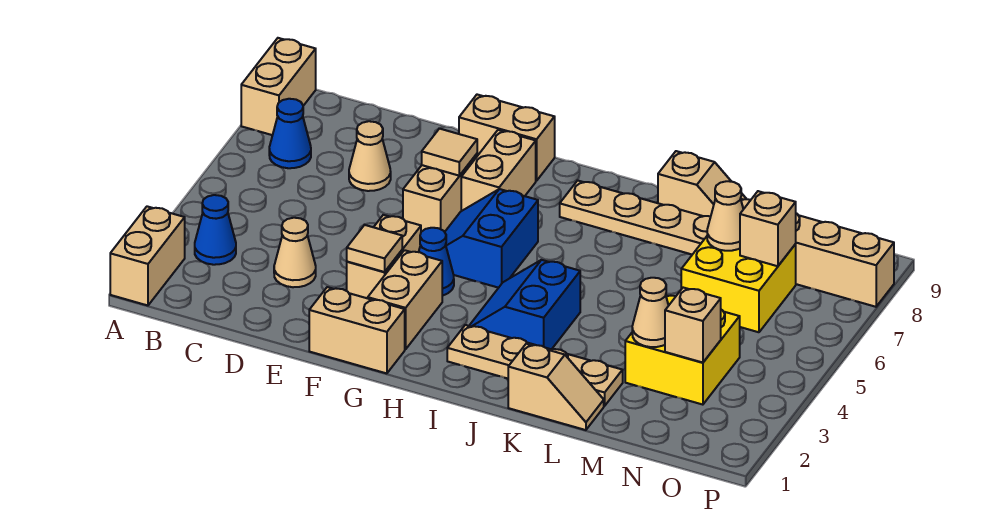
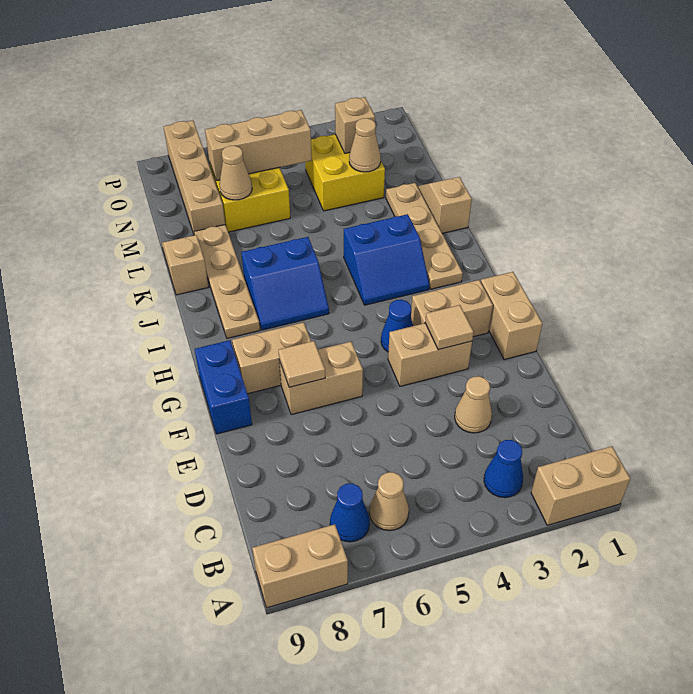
tan 1x1 cone [349,121,391,191] -> tan 1x1 cone moved to [369,472,409,531]
tan 1x2 brick [459,95,555,181] -> blue 1x2 brick [195,340,252,434]
blue 2x2 slope [445,189,538,288] -> blue 2x2 slope moved to [241,237,329,330]
tan 1x1 brick [740,191,796,266] -> tan 1x3 brick [205,110,312,181]

